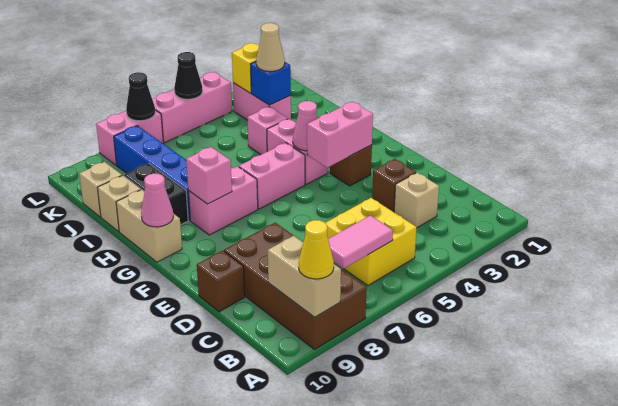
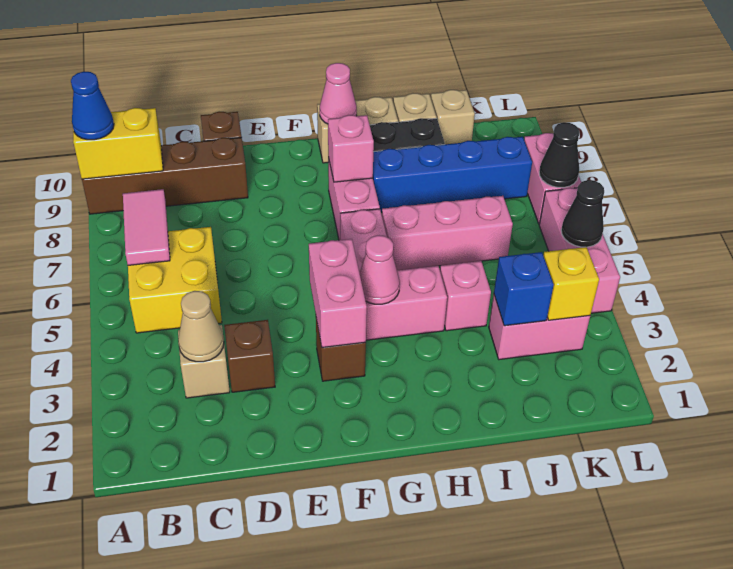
brown 2x4 brick [224,223,367,349] -> brown 1x4 brick [82,137,248,214]
tan 1x2 brick [268,236,341,317] -> yellow 1x2 brick [73,108,163,179]
yellow 1x1 cone [299,220,334,279] -> blue 1x1 cone [71,72,114,140]
none -> pink 1x3 brick [382,196,513,270]
tan 1x1 cone [256,23,285,71] -> tan 1x1 cone moved to [178,291,224,362]

